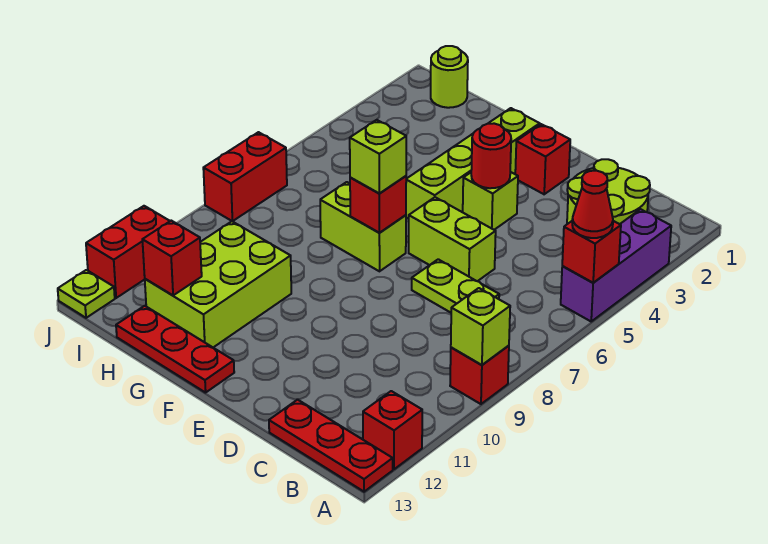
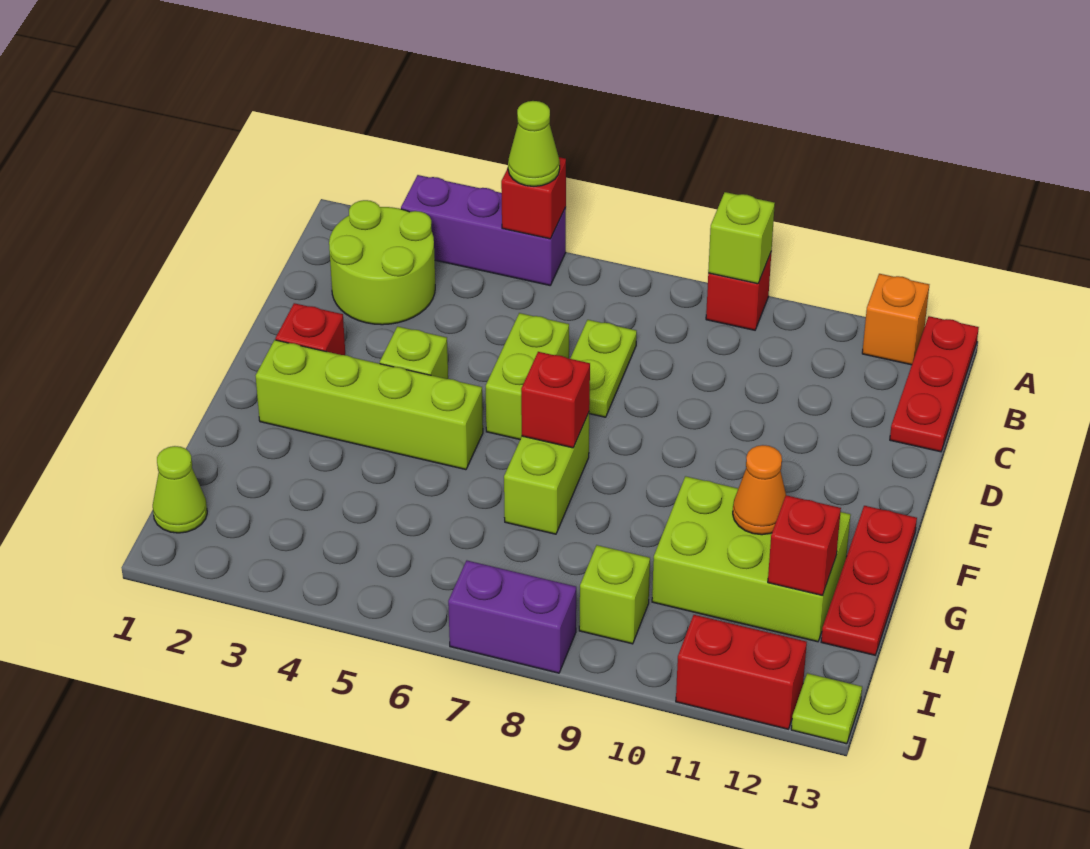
red 1x1 cone [572,171,613,238] -> lime 1x1 cone [508,101,560,186]
red 1x1 brick [363,391,422,469] -> orange 1x1 brick [862,274,929,365]
red 1x1 round brick [471,124,511,188] -> none
lime 1x1 brick [350,120,406,193] -> lime 1x1 brick moved to [579,545,650,644]
none -> orange 1x1 cone [733,445,786,535]
lime 1x1 round brick [431,46,468,108] -> lime 1x1 cone [153,446,207,533]
red 1x2 brick [203,132,287,221] -> purple 1x2 brick [448,561,576,673]

